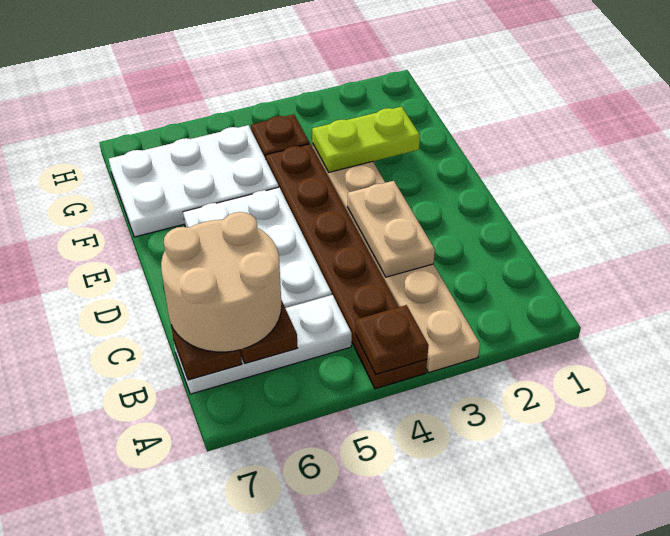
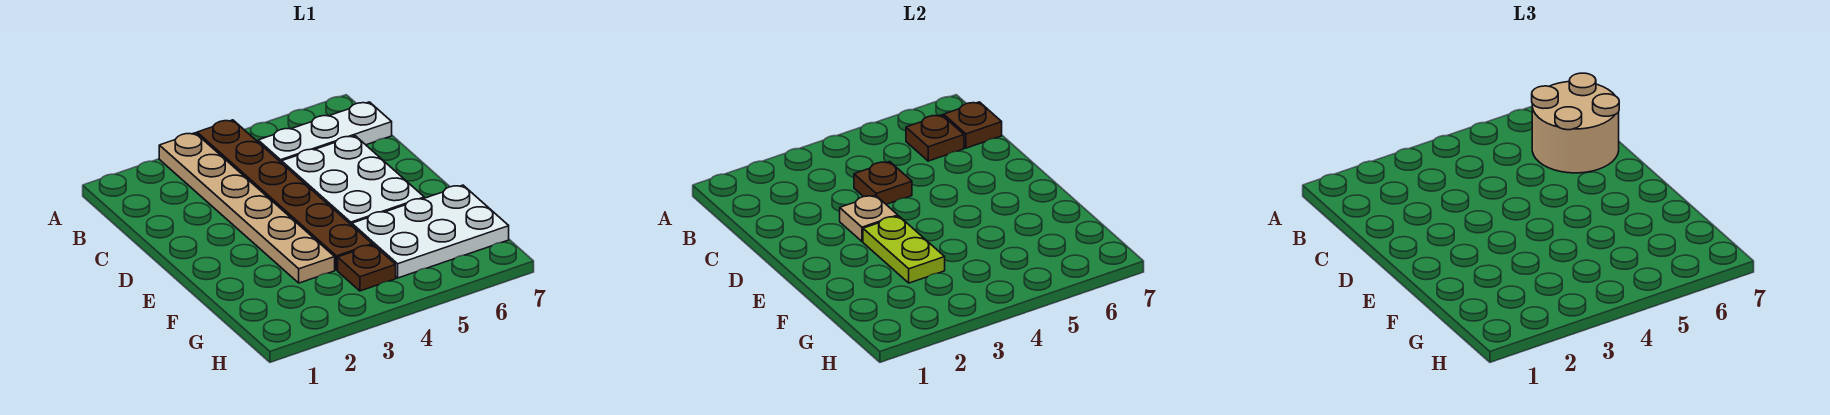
brown 1x1 plate [355,305,429,374] -> brown 1x1 plate moved to [854,162,912,204]
tan 1x2 plate [347,181,435,277] -> tan 1x1 plate [840,195,898,241]
lime 1x2 plate [312,107,420,172] -> lime 1x2 plate turned to [863,216,945,283]

